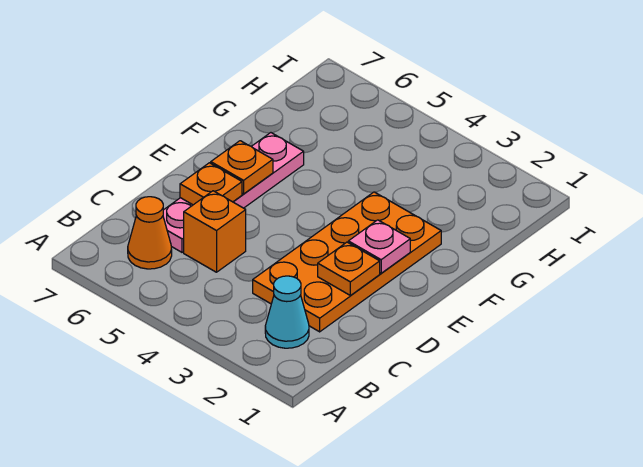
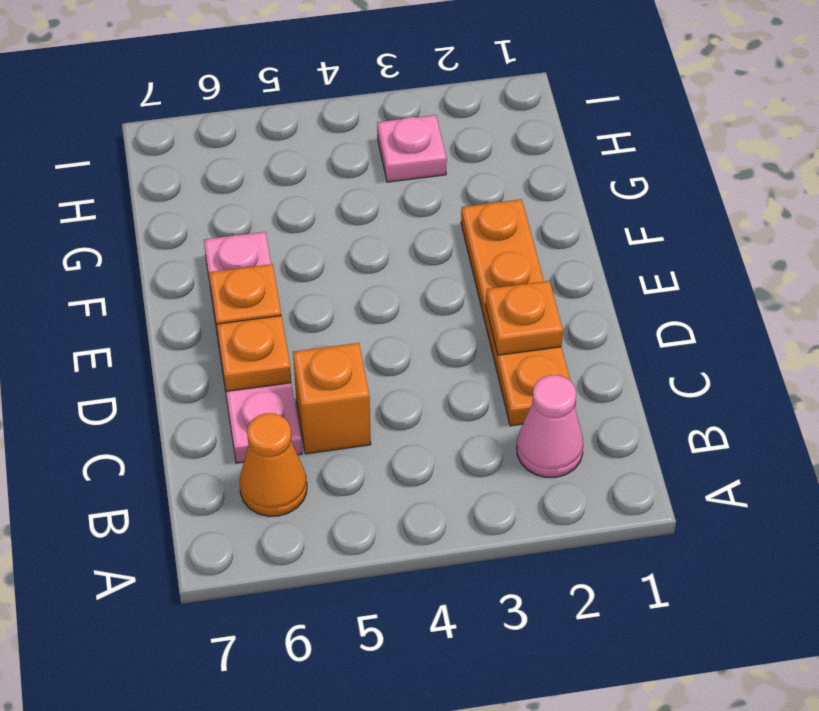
cyan 1x1 cone [265,276,309,348] -> pink 1x1 cone [517,375,583,477]
orange 2x4 plate [253,192,441,332] -> orange 1x4 plate [461,199,576,426]
pink 1x1 plate [348,220,410,273] -> pink 1x1 plate moved to [377,115,447,182]

